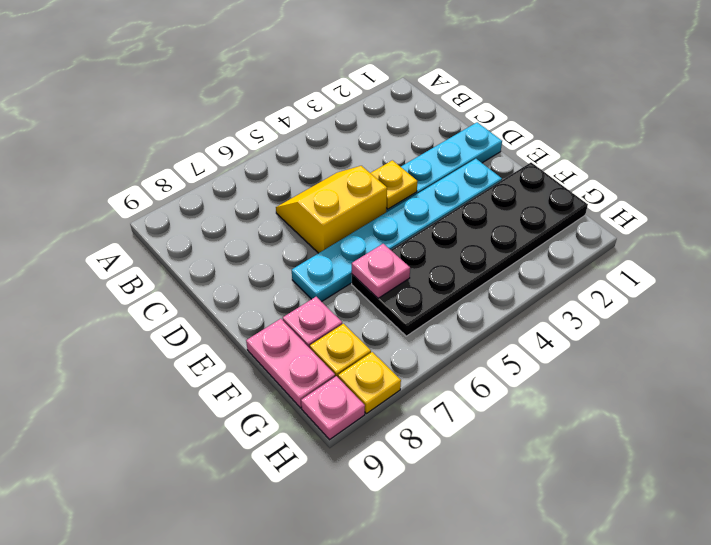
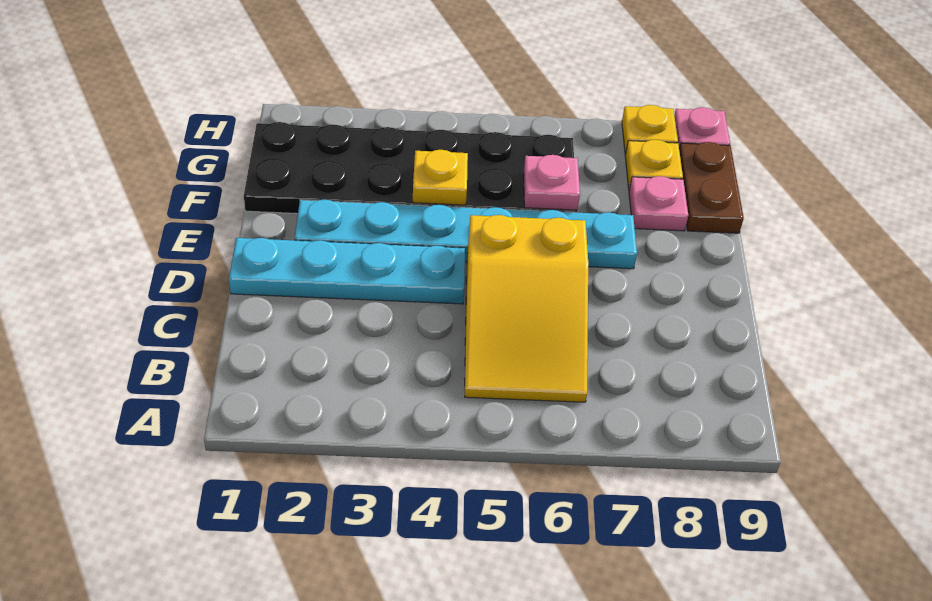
yellow 2x2 slope [276,166,387,253] -> yellow 2x3 slope [465,215,588,402]
yellow 1x1 plate [371,160,418,209] -> yellow 1x1 plate moved to [413,150,468,205]
pink 1x2 plate [246,319,335,408] -> brown 1x2 plate [679,142,744,233]

